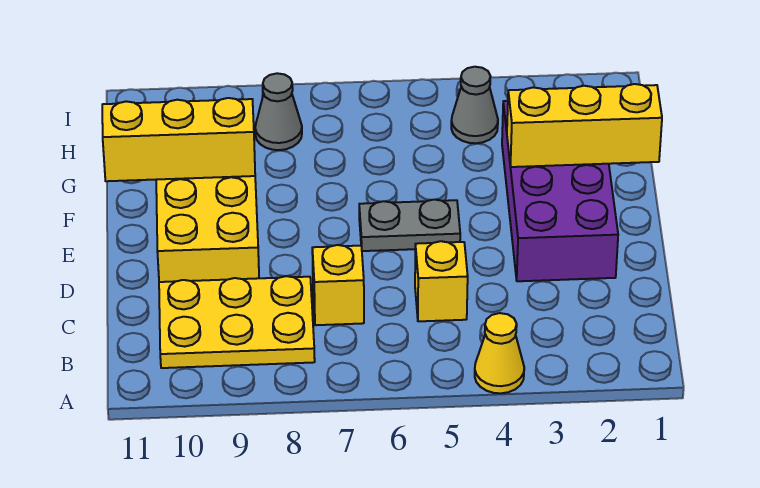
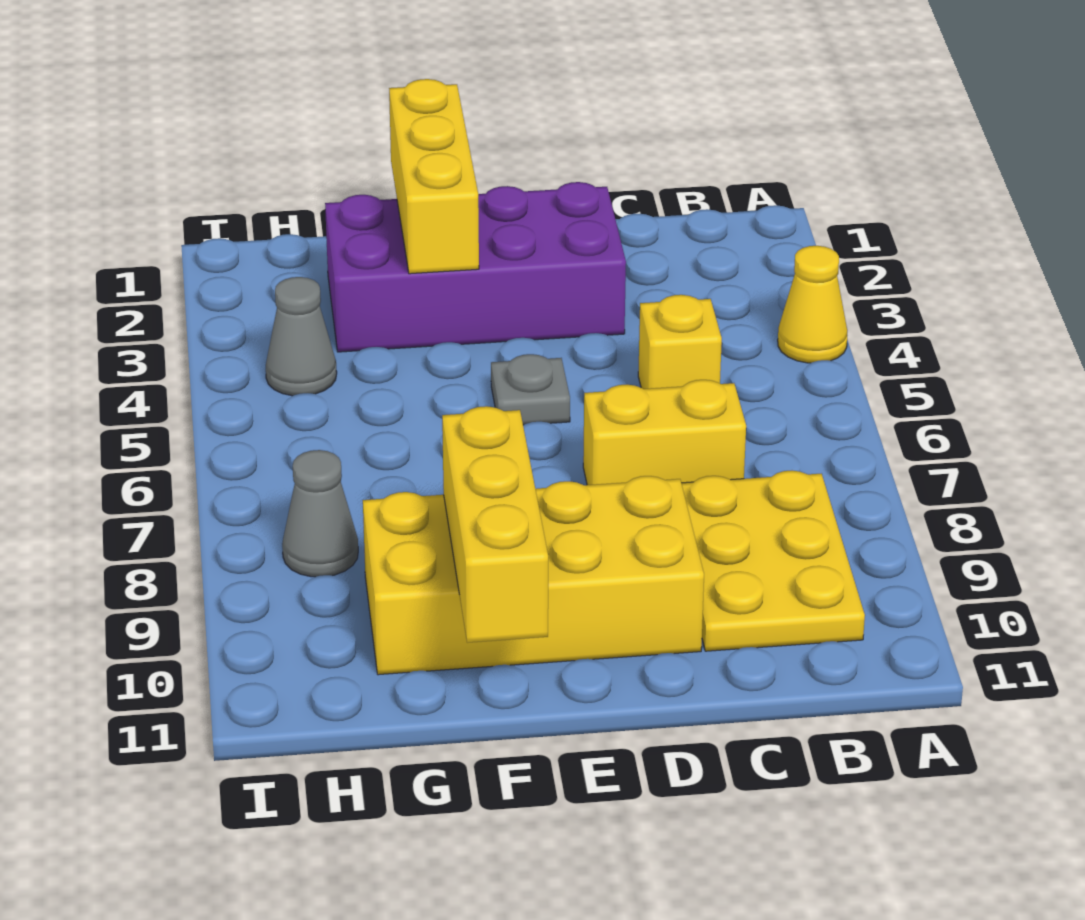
yellow 1x1 brick [312,245,364,325] -> yellow 1x2 brick [583,380,746,485]
grey 1x2 plate [359,200,460,251] -> grey 1x1 plate [491,354,570,425]

